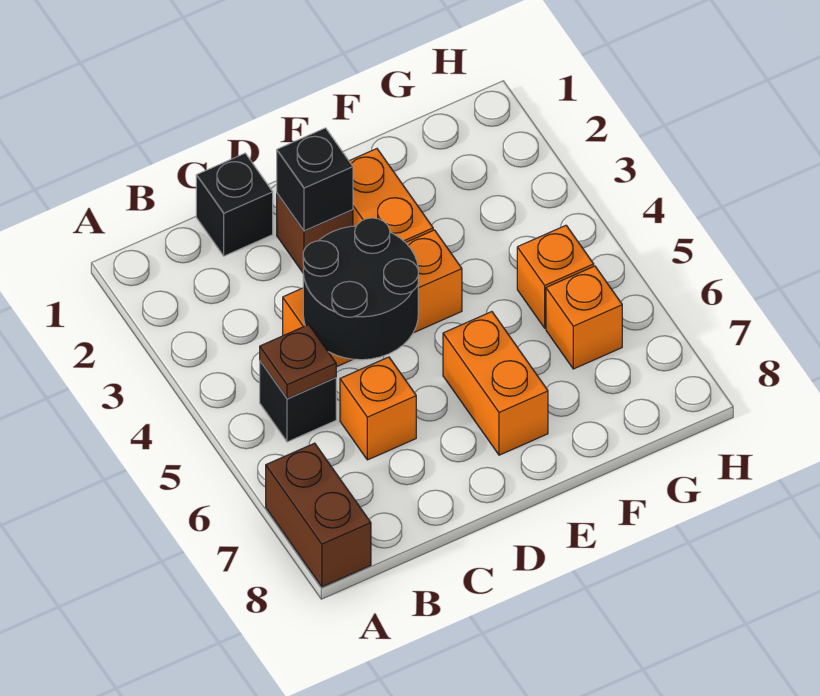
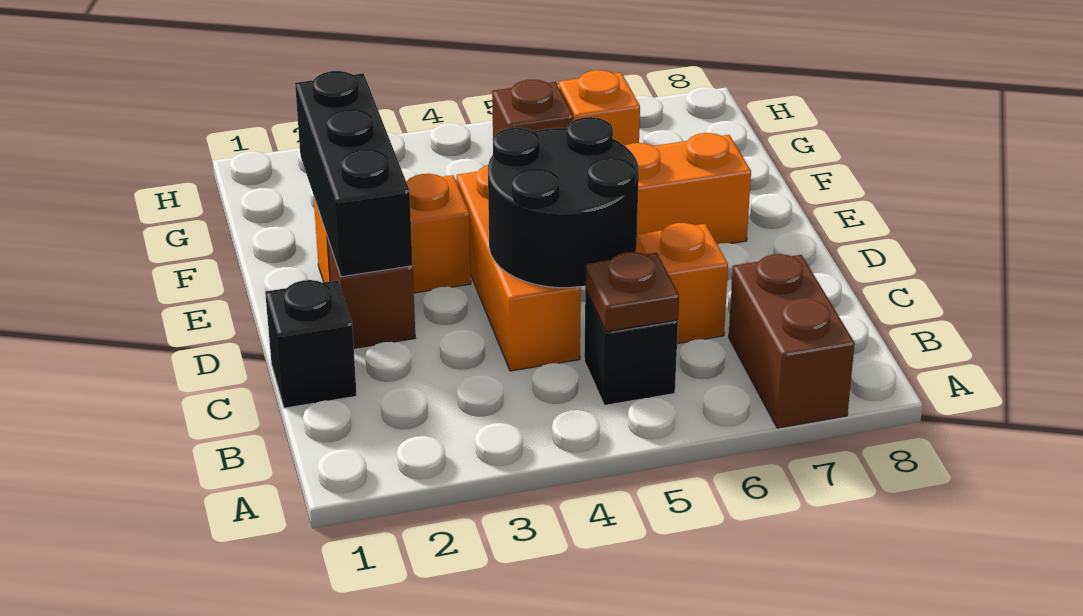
brown 1x2 brick [266,443,371,587] -> brown 1x2 brick turned to [729,254,855,428]
black 1x1 brick [277,128,353,231] -> black 1x3 brick [295,71,413,277]
orange 1x1 brick [517,225,594,328] -> brown 1x1 brick [492,79,573,138]

